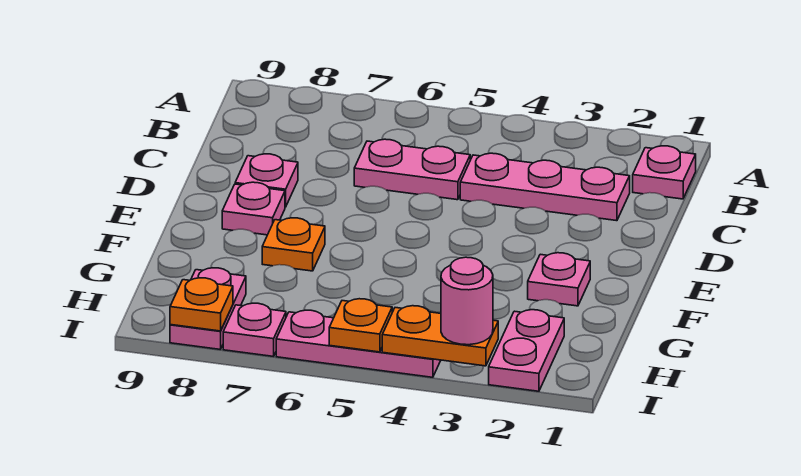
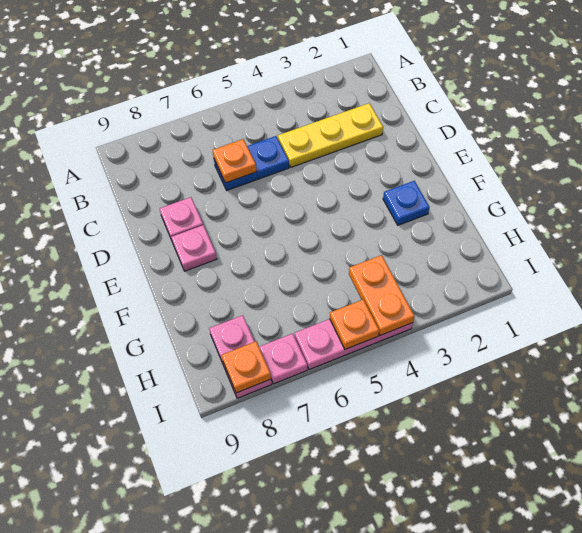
pink 1x1 plate [633,146,696,199] -> none
pink 1x3 plate [460,153,630,221] -> yellow 1x3 plate [278,103,383,167]
pink 1x2 plate [354,139,470,200] -> blue 1x2 plate [214,136,289,190]
pink 1x1 plate [528,253,590,306] -> blue 1x1 plate [383,181,430,225]
orange 1x1 plate [262,218,325,271] -> orange 1x1 plate moved to [213,139,256,183]
pink 1x2 plate [489,310,564,391] -> none
orange 1x2 plate [382,306,498,366] -> orange 1x2 plate turned to [349,255,414,335]
pink 1x1 round brick [441,257,493,345] -> none

